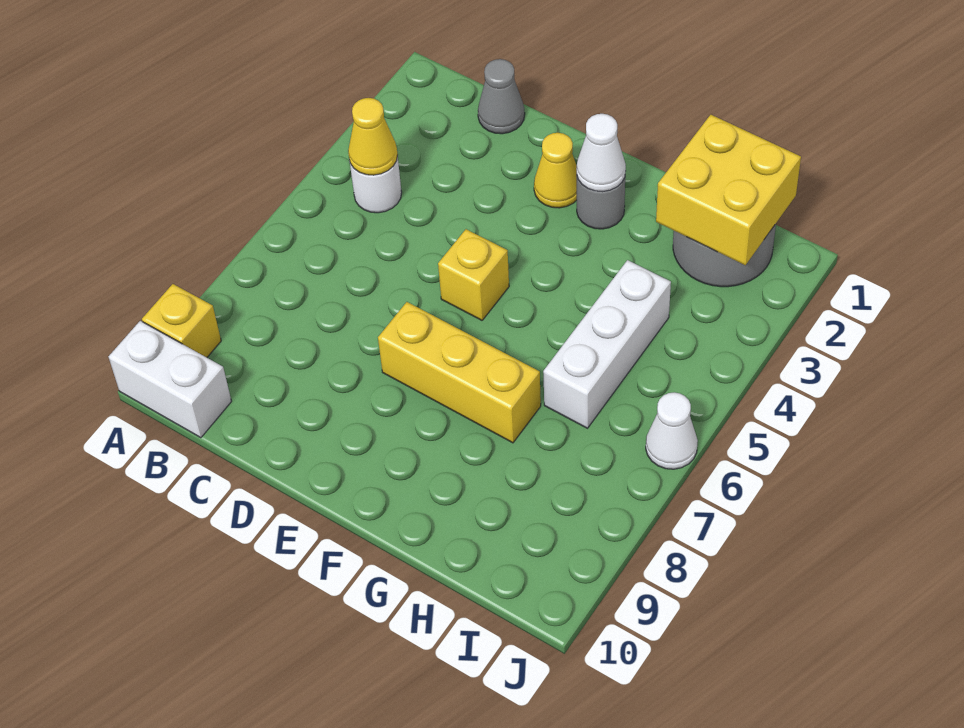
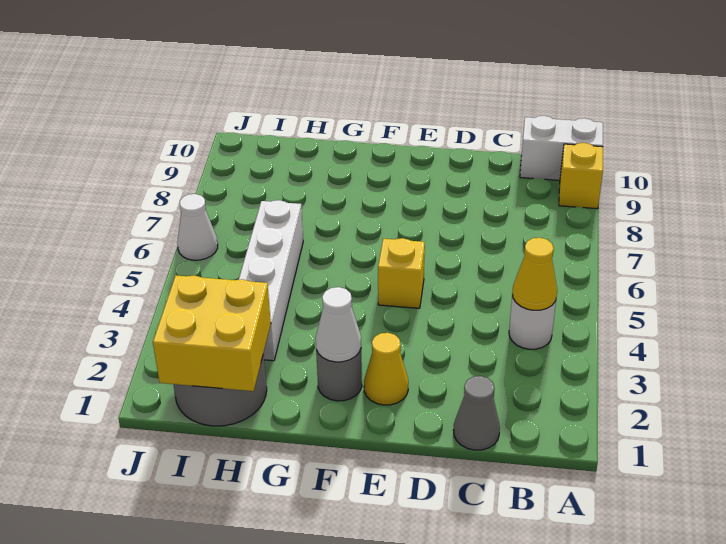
yellow 1x3 brick [378,302,541,443] -> none
white 1x3 brick [543,260,671,428] -> white 1x4 brick [239,200,303,361]

